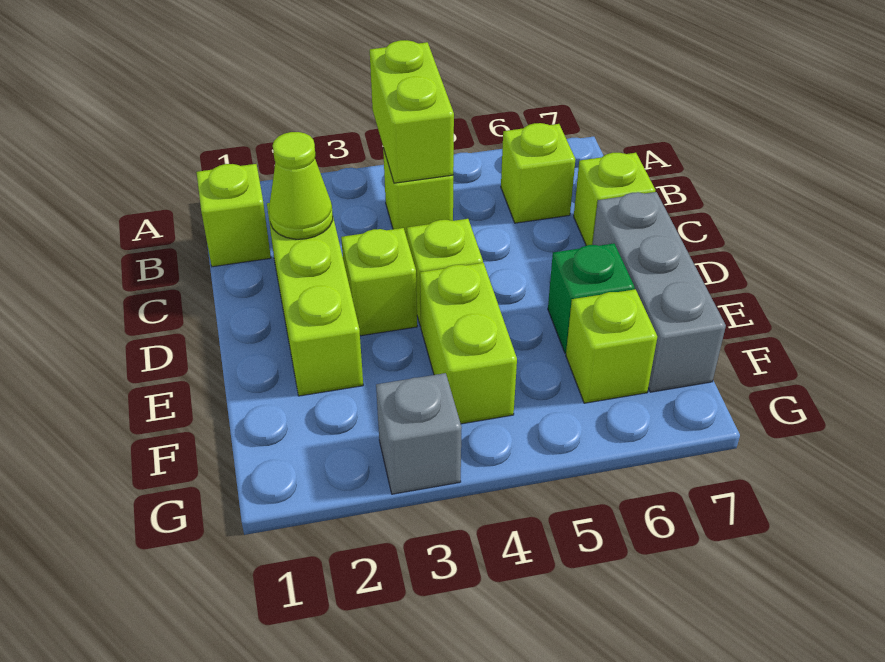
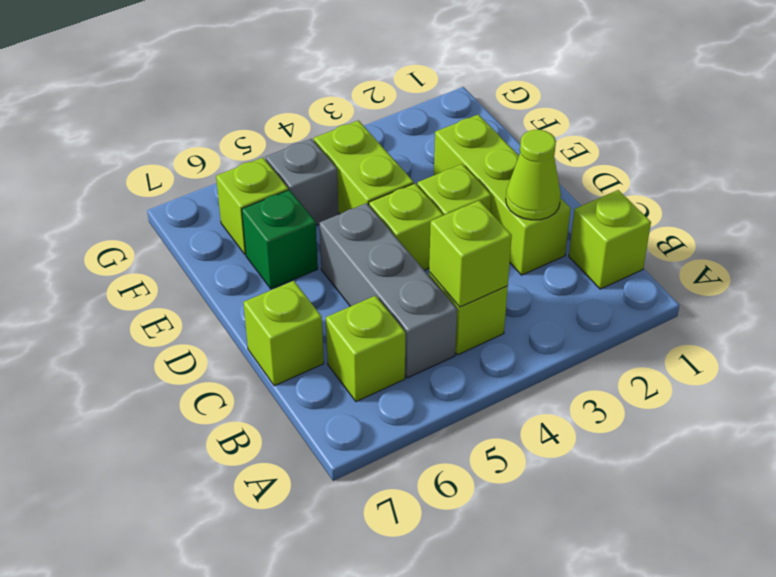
lime 1x2 brick [370,40,454,183] -> lime 1x1 brick [429,200,512,307]
grey 1x3 brick [593,192,726,392] -> grey 1x3 brick moved to [319,203,457,378]
grey 1x1 brick [376,373,462,494] -> grey 1x1 brick moved to [266,139,339,225]

